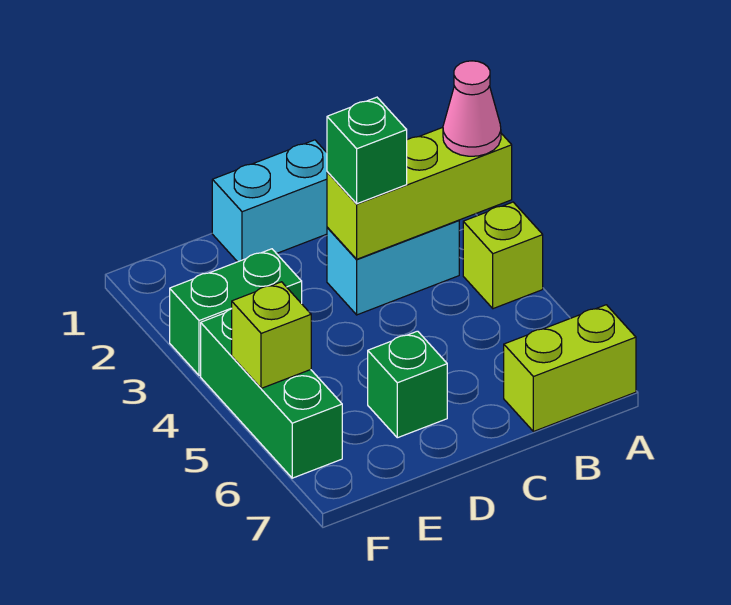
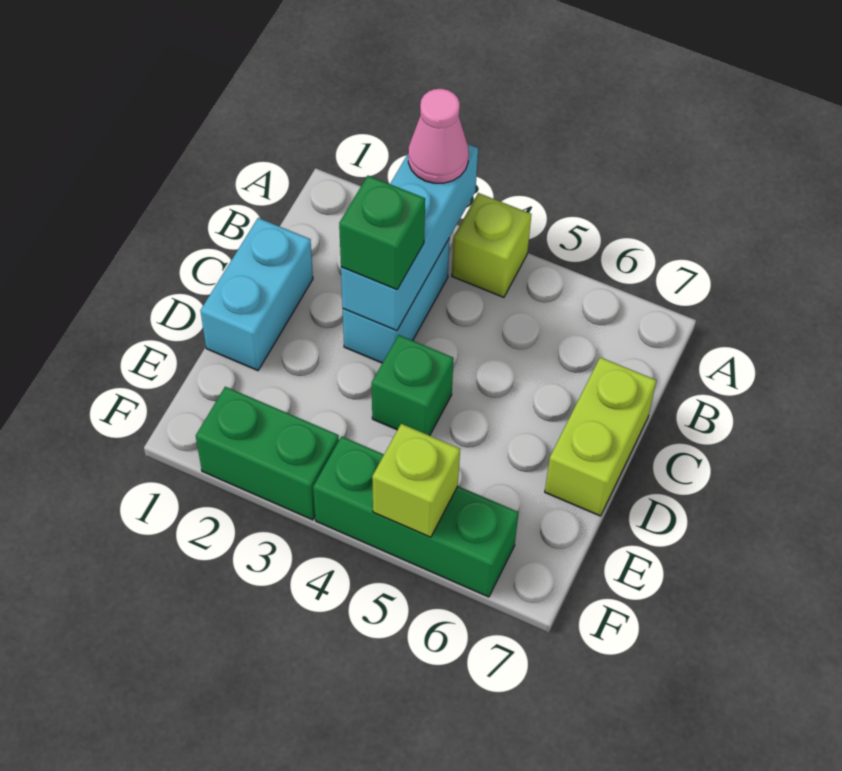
lime 1x3 brick [327,127,512,259] -> cyan 1x3 brick [341,144,478,331]
lime 1x2 brick [504,305,636,432] -> lime 1x2 brick moved to [545,357,656,516]
green 1x1 brick [368,331,447,438] -> green 1x1 brick moved to [372,335,454,436]
green 1x2 brick [170,249,302,376] -> green 1x2 brick turned to [196,387,339,520]

